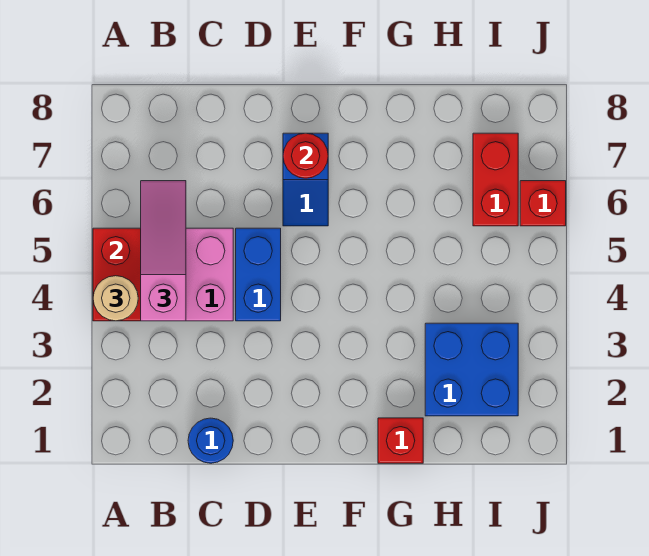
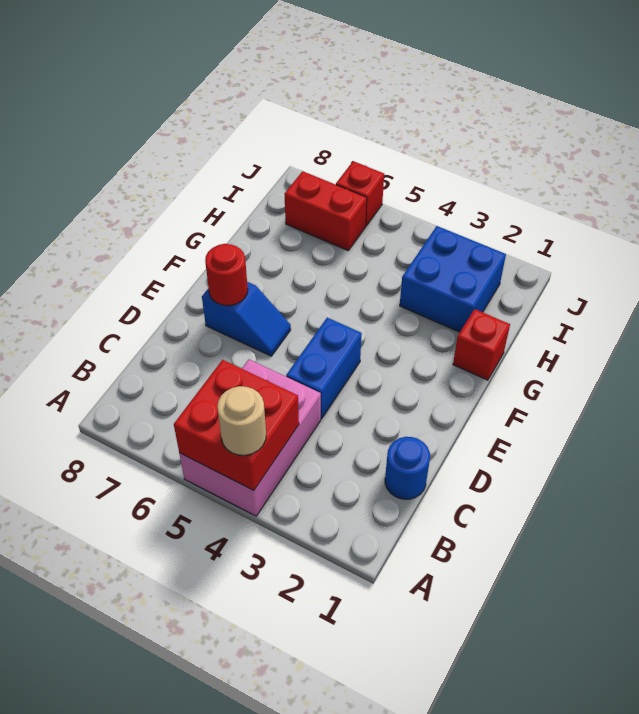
pink 1x3 slope [141,181,186,321] -> none
blue 1x2 brick [236,228,281,321] -> blue 1x2 brick turned to [286,318,362,419]

